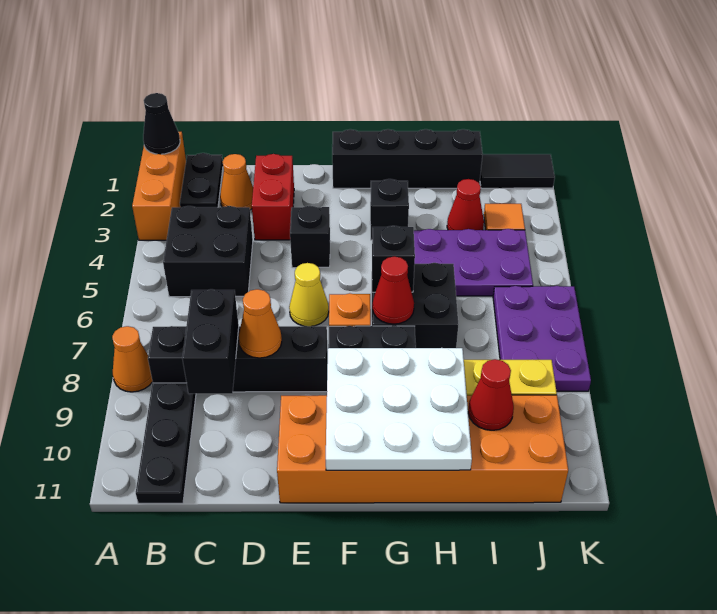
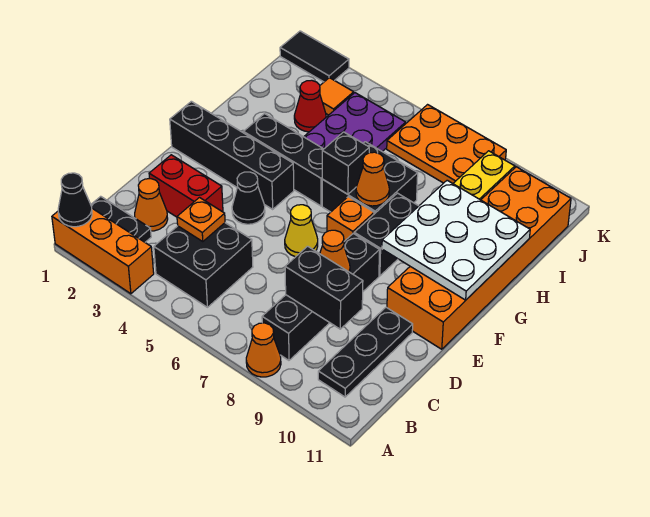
black 1x3 plate [136,383,196,503] -> black 1x3 plate turned to [318,307,413,397]
none -> orange 1x1 plate [177,198,225,241]
black 1x1 brick [290,206,330,268] -> black 1x1 cone [232,172,265,224]
black 1x4 brick [332,129,483,188] -> black 1x4 brick turned to [170,101,294,209]
black 1x1 brick [370,179,409,240] -> black 1x3 brick [243,114,323,206]
red 1x1 cone [373,256,414,324] -> orange 1x1 cone [356,152,389,206]
red 1x1 cone [468,359,514,430] -> none
black 1x2 tile [480,154,555,188] -> black 1x2 tile turned to [280,31,349,82]
purple 2x3 plate [493,286,591,391] -> orange 2x3 plate [387,105,506,183]

